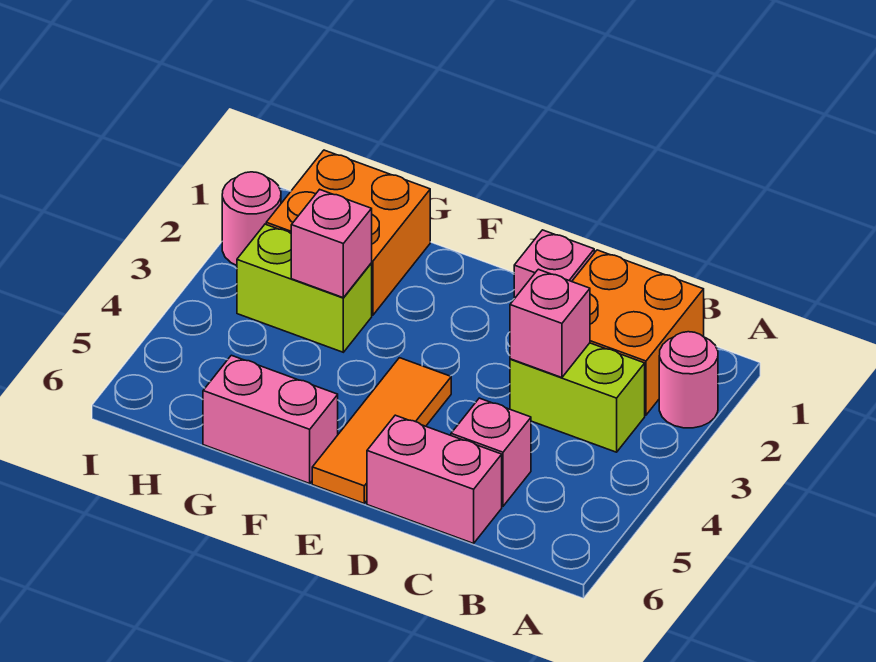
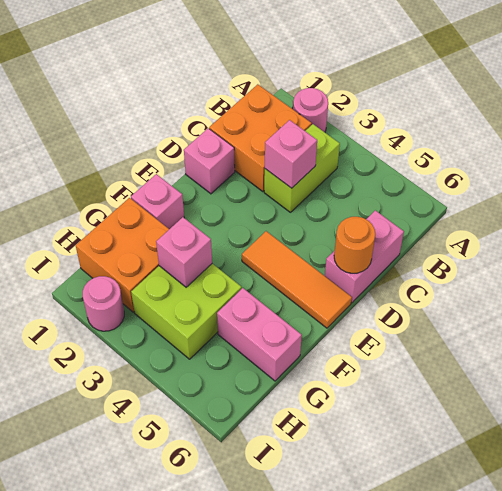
pink 1x1 brick [451,398,531,506] -> pink 1x1 brick moved to [131,174,184,229]
none -> orange 1x1 round brick [334,217,375,273]
pink 1x2 brick [203,355,338,483] -> pink 1x2 brick turned to [217,288,302,381]
lime 1x2 brick [237,224,372,352] -> lime 2x2 brick [131,264,241,359]

